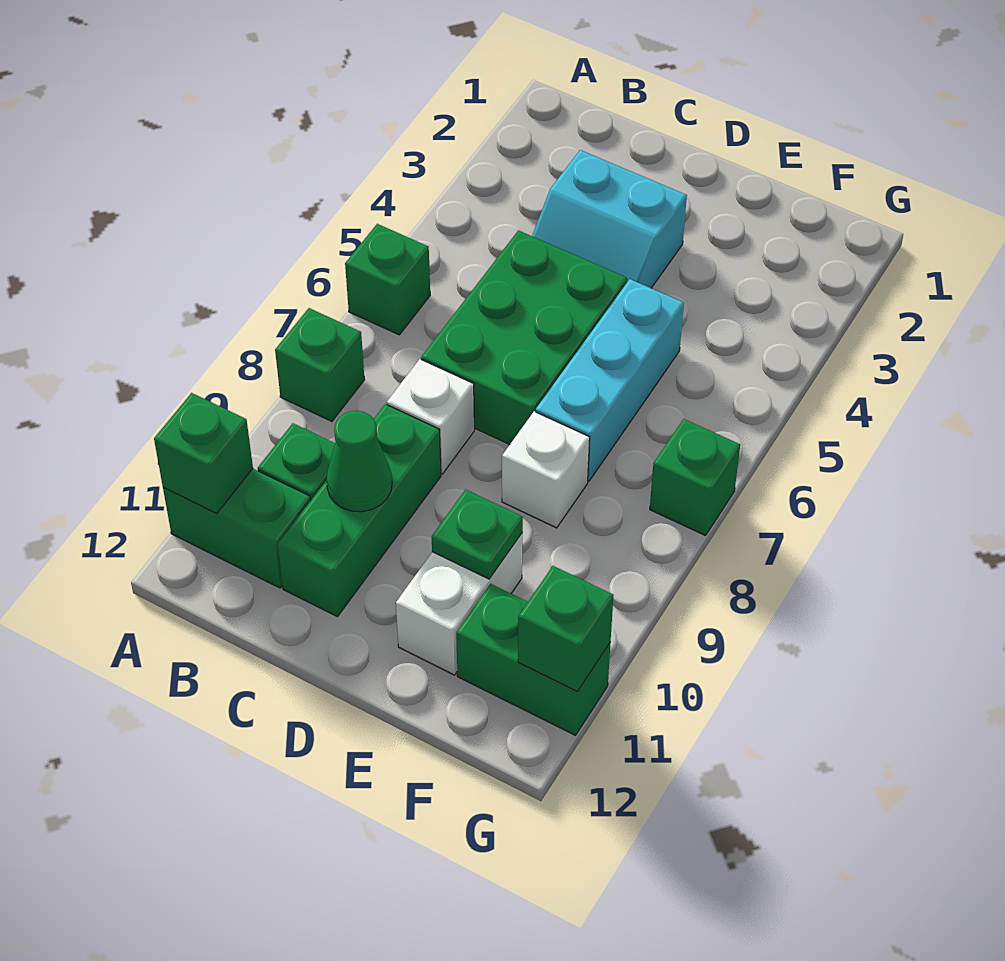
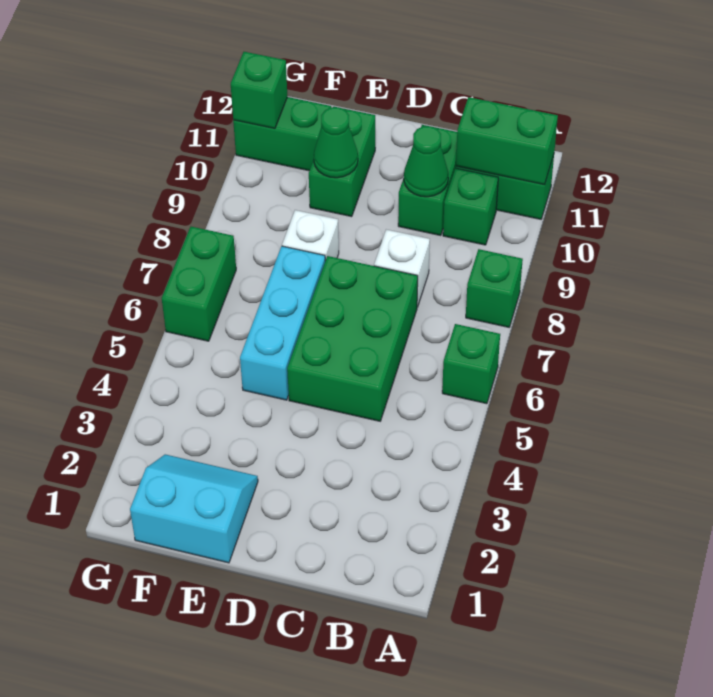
green 1x1 brick [154,393,253,514] -> green 1x2 brick [456,97,558,185]
cyan 2x2 slope [532,150,687,288] -> cyan 2x2 slope moved to [130,454,258,563]
green 1x3 brick [278,404,441,617] -> green 1x2 brick [398,125,457,236]
white 1x2 brick [396,533,523,675] -> green 1x2 brick [309,108,375,217]
green 1x1 plate [432,490,523,579] -> green 1x1 cone [314,107,358,178]
green 1x1 brick [650,419,740,536] -> green 1x2 brick [162,227,236,341]

